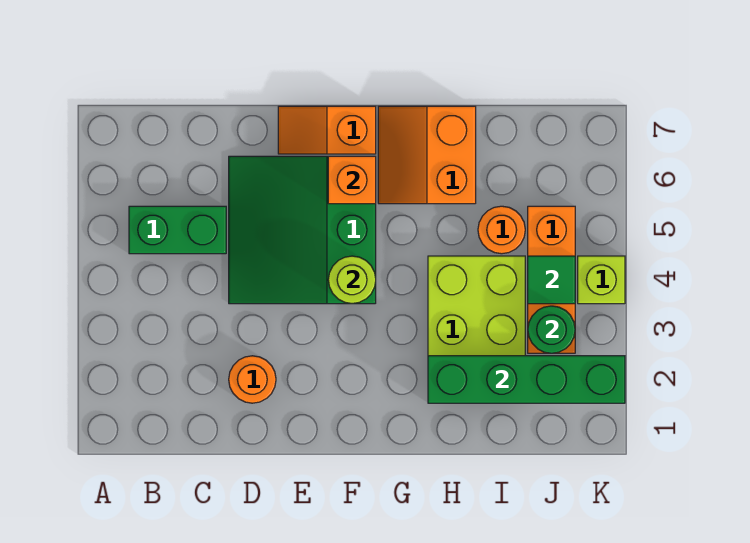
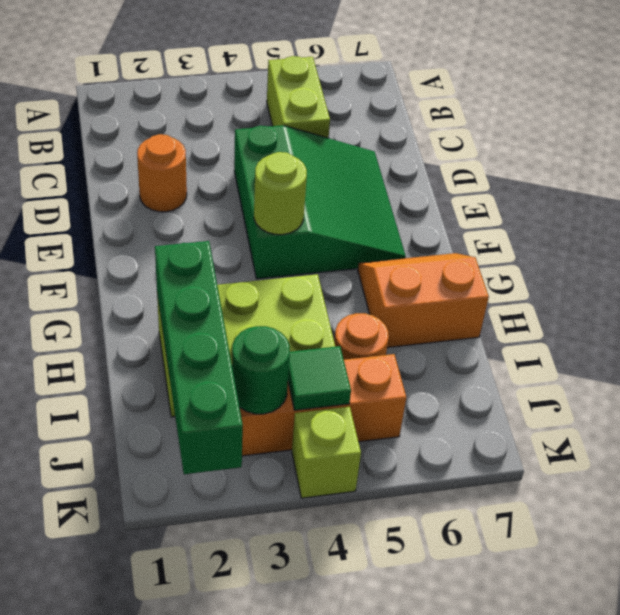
green 1x2 brick [129,206,226,254] -> lime 1x2 brick [267,56,330,138]
green 3x3 slope [229,156,376,304] -> green 3x3 slope turned to [234,125,406,279]
orange 1x2 slope [278,106,376,154] -> none
orange 1x1 brick [328,156,376,204] -> none

